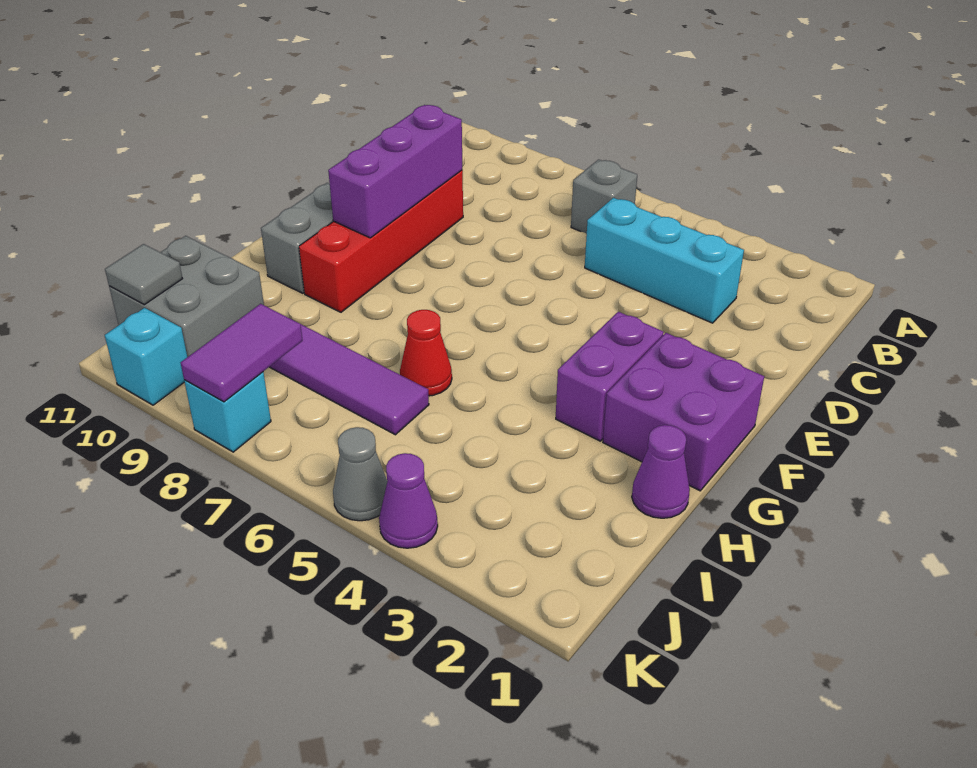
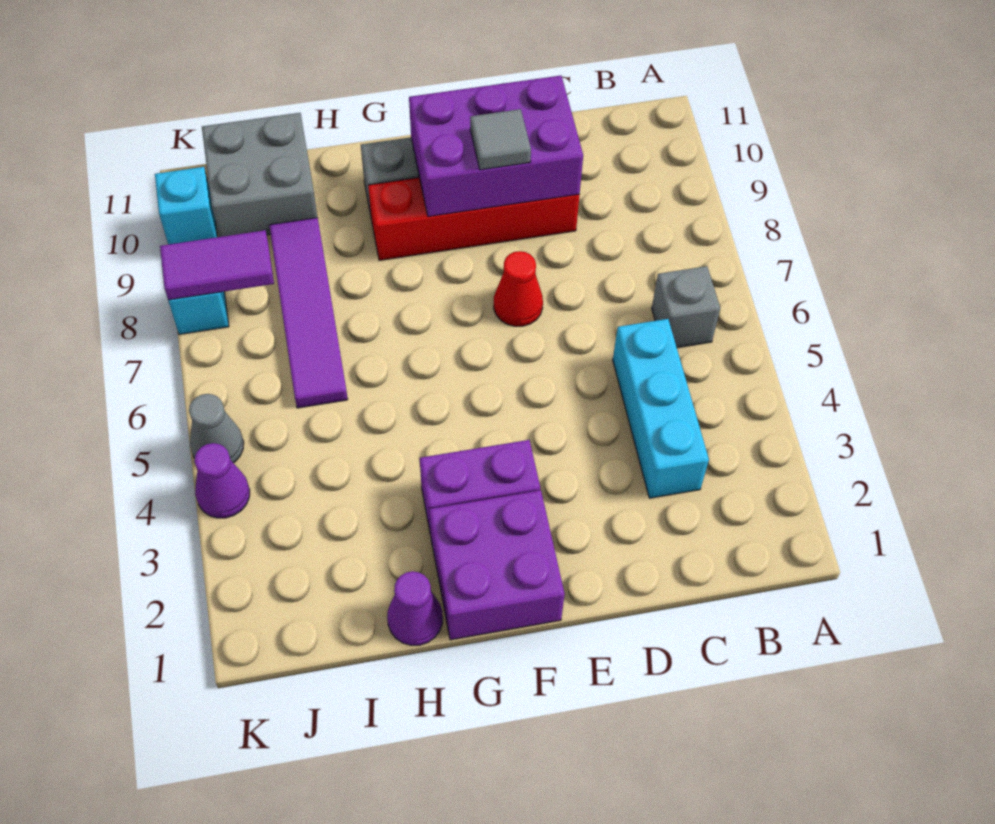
purple 1x3 brick [328,105,462,238] -> purple 2x3 brick [409,76,583,217]
red 1x1 cone [400,310,452,396] -> red 1x1 cone moved to [494,251,543,326]
grey 1x1 tile [105,244,182,305] -> grey 1x1 tile moved to [470,109,531,170]

